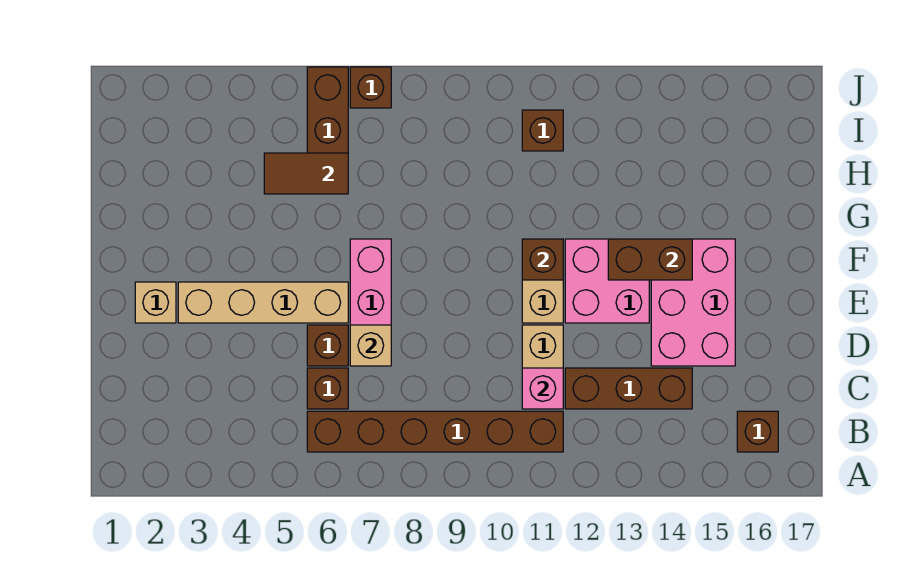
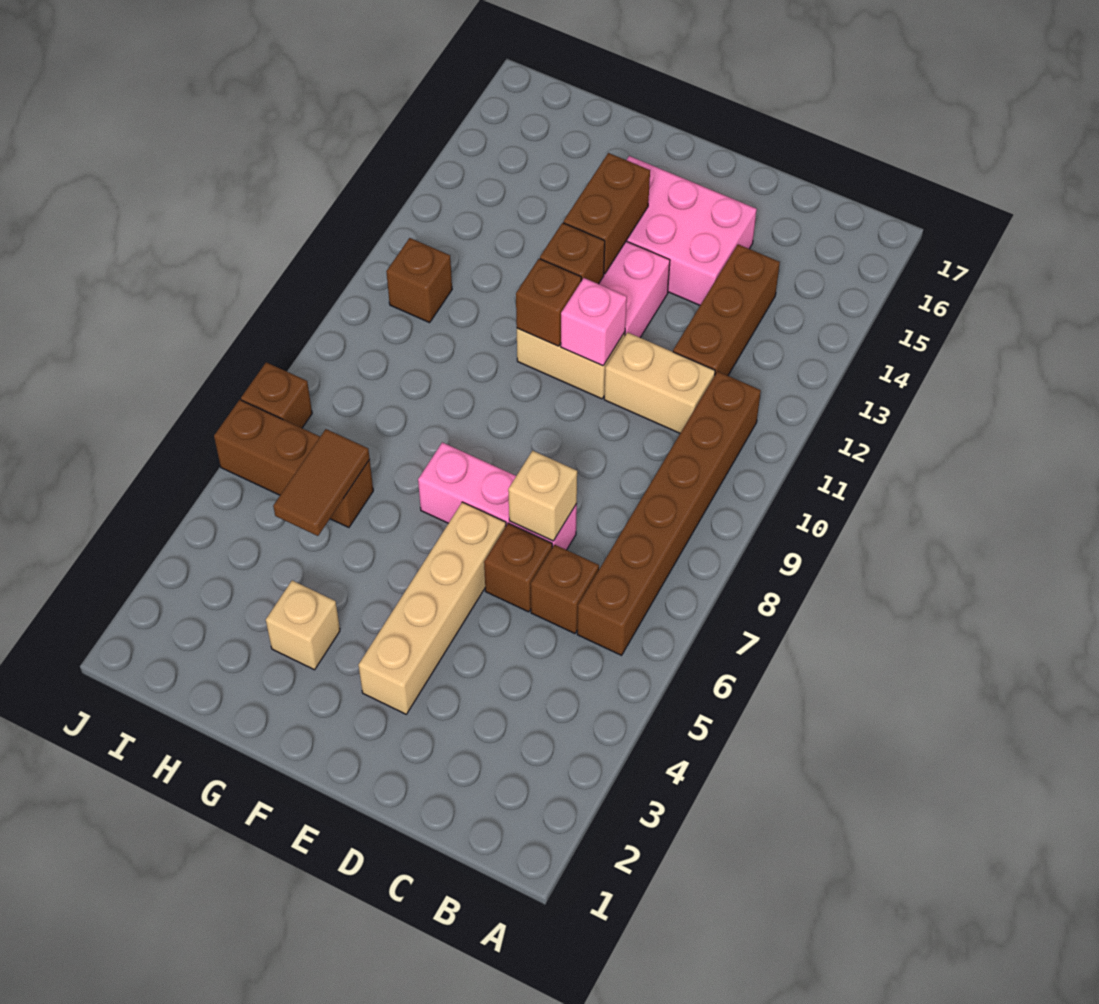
brown 1x1 brick [737,411,778,452] -> brown 1x1 brick moved to [540,223,605,284]
pink 1x1 brick [522,368,563,409] -> pink 1x1 brick moved to [561,278,627,366]
tan 1x1 brick [135,282,176,323] -> tan 1x1 brick moved to [266,580,340,670]

